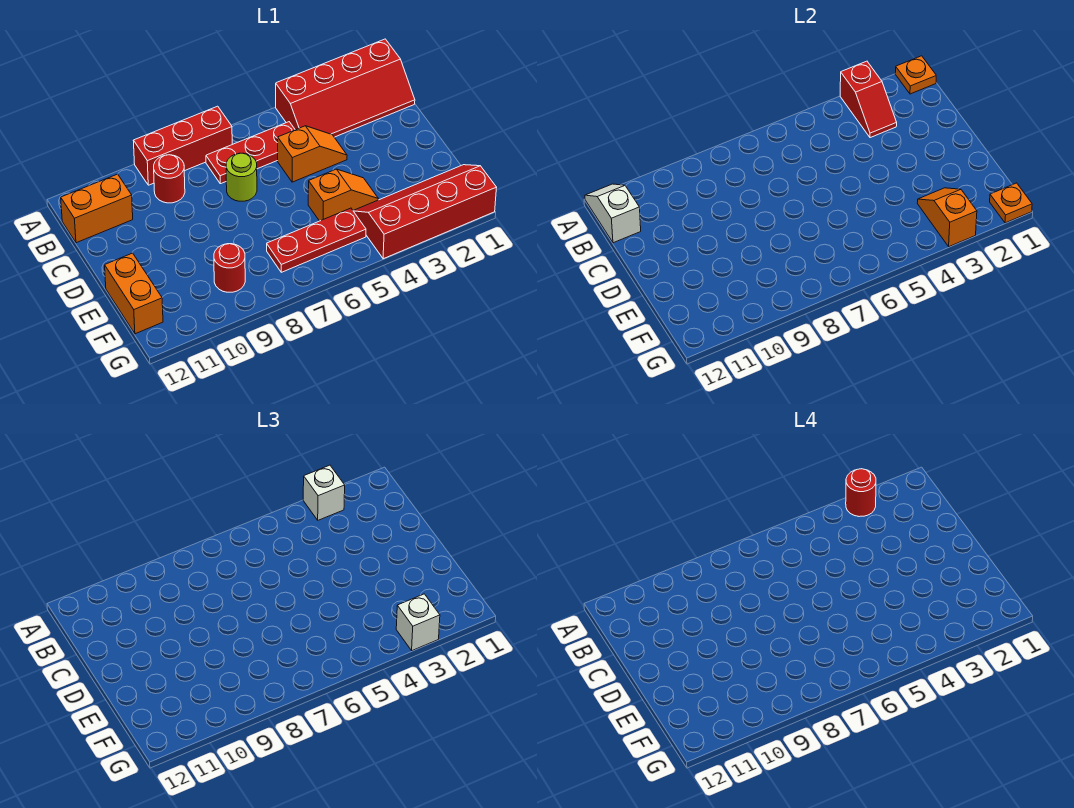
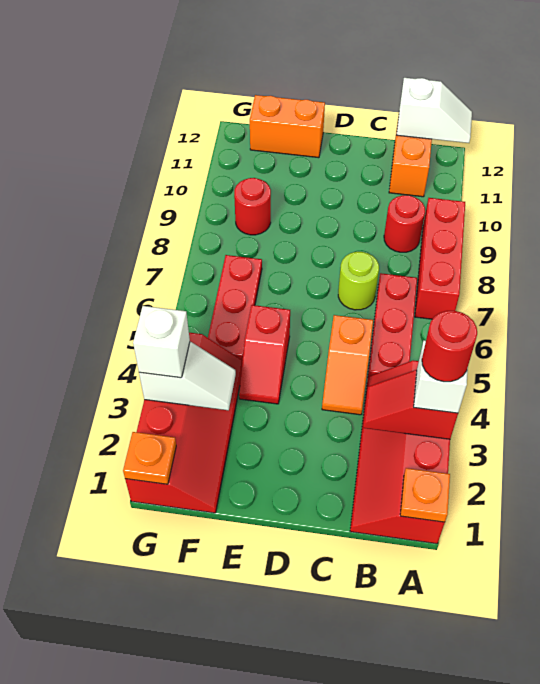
orange 1x2 slope [308,169,378,221] -> red 1x2 slope [239,305,290,404]
orange 1x2 slope [917,188,977,247] -> white 1x2 slope [139,342,236,410]

